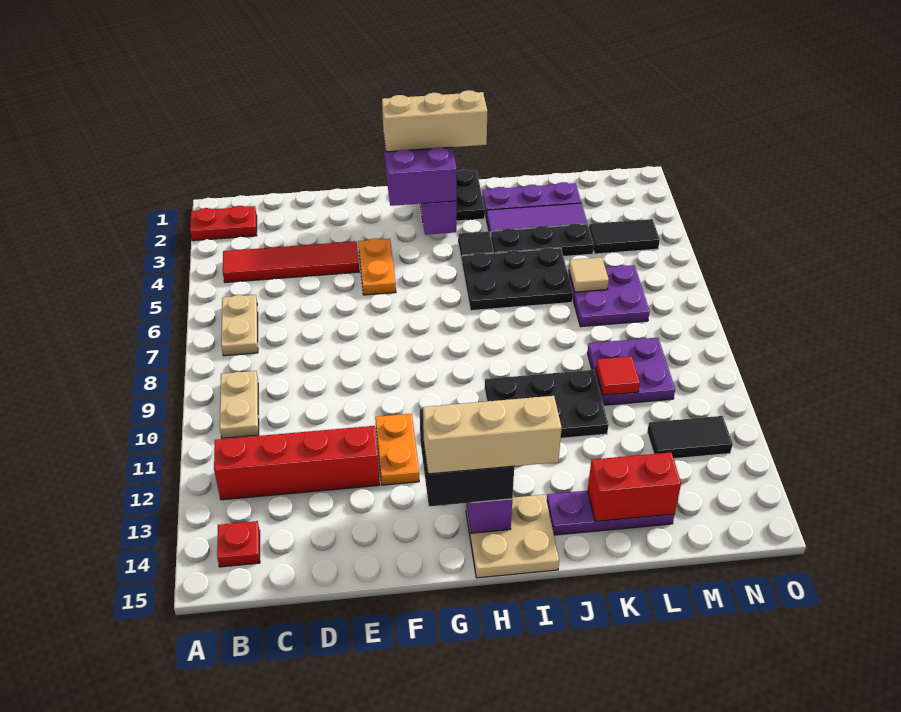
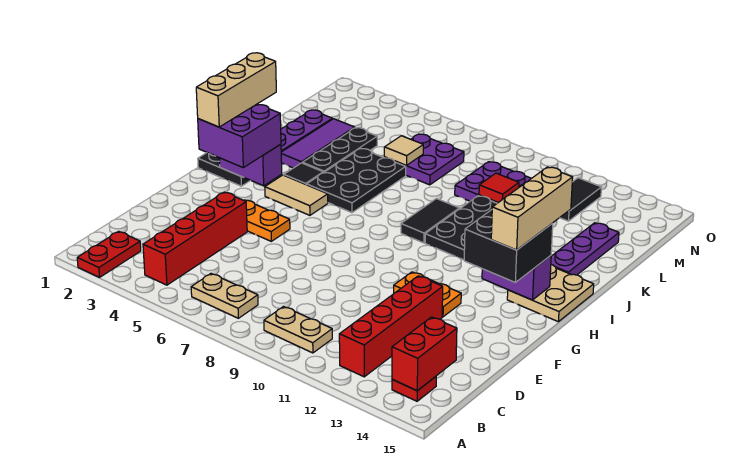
red 1x4 tile [223,241,359,282] -> red 1x4 brick [143,192,247,285]
none -> tan 1x2 tile [265,175,328,215]
red 1x2 brick [587,452,681,522] -> red 1x2 brick moved to [392,317,457,391]
black 1x2 tile [589,219,660,254] -> black 1x2 tile moved to [401,199,459,243]

